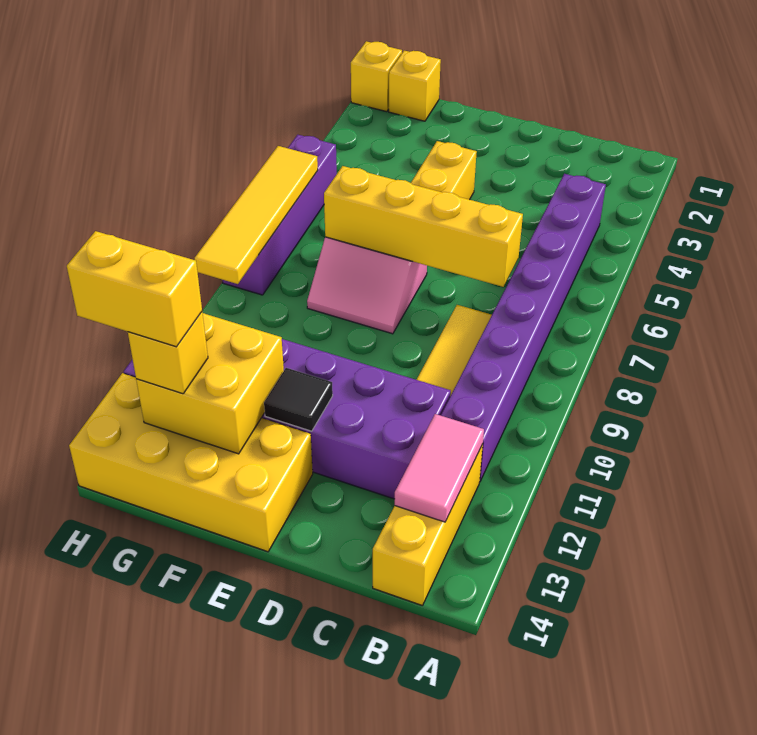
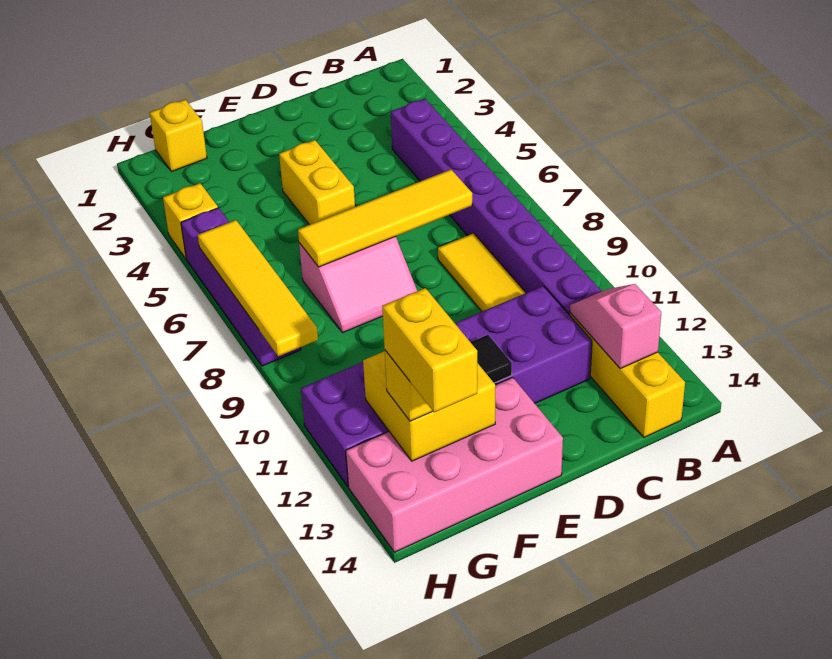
pink 1x2 tile [395,414,484,522] -> pink 1x2 slope [570,284,661,369]
yellow 1x4 brick [324,166,523,287] -> yellow 1x4 tile [298,170,472,267]
yellow 2x4 brick [69,373,313,552] -> pink 2x4 brick [346,377,563,552]
yellow 1x2 brick [67,231,202,347] -> yellow 1x2 brick turned to [382,288,477,413]
yellow 1x1 brick [351,41,402,112] -> yellow 1x1 brick moved to [163,183,218,258]

